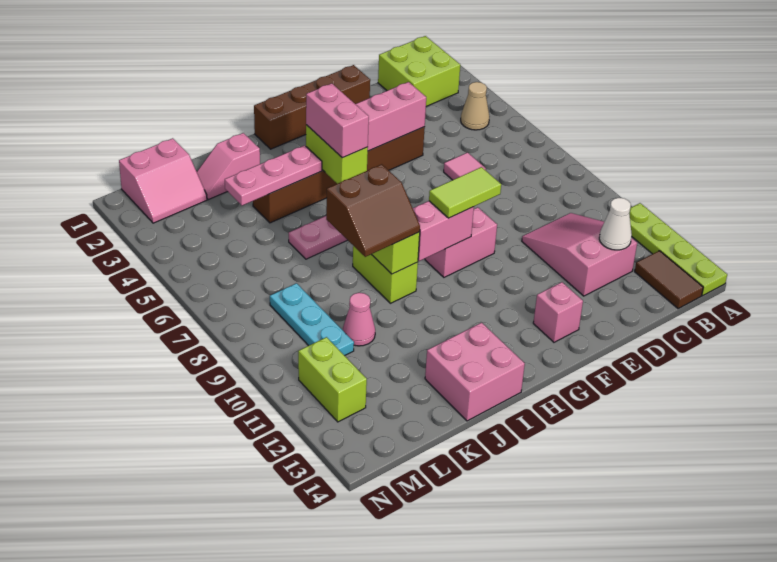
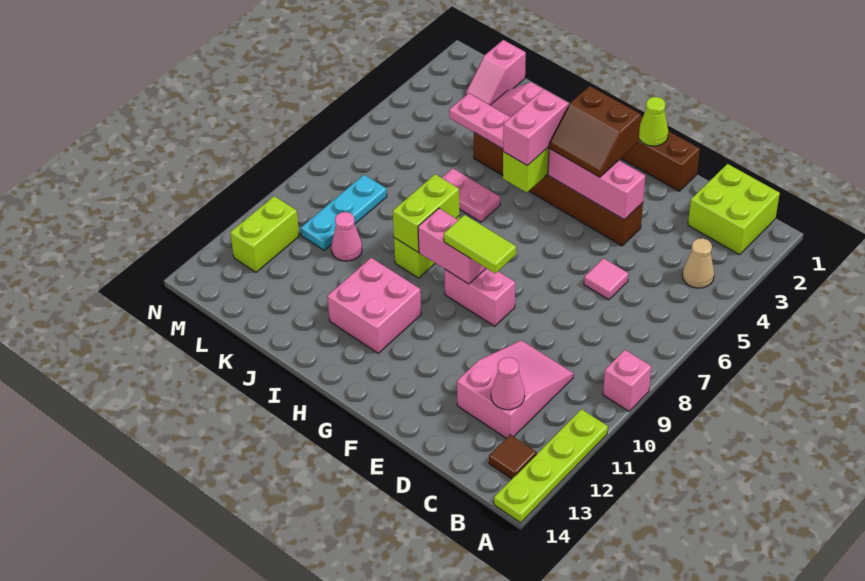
brown 1x2 tile [635,251,703,309] -> brown 1x1 tile [489,435,537,479]
white 1x1 cone [599,198,632,250] -> pink 1x1 cone [491,357,525,410]
none -> lime 1x1 cone [639,97,669,146]
pink 1x1 brick [533,282,583,342] -> pink 1x1 brick moved to [603,350,652,411]
brown 2x2 slope [326,164,420,257] -> brown 2x2 slope moved to [549,86,641,177]
pink 2x2 brick [425,323,525,421] -> pink 2x2 brick moved to [327,258,421,353]
pink 2x2 slope [119,138,207,223] -> pink 1x2 slope [466,40,526,105]

